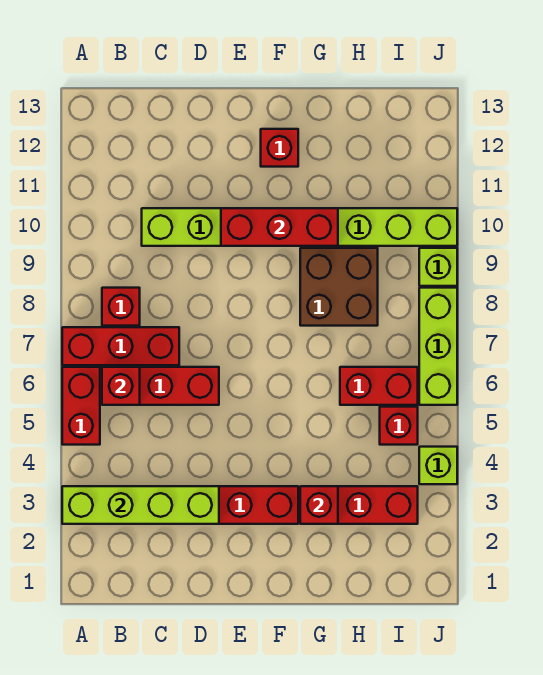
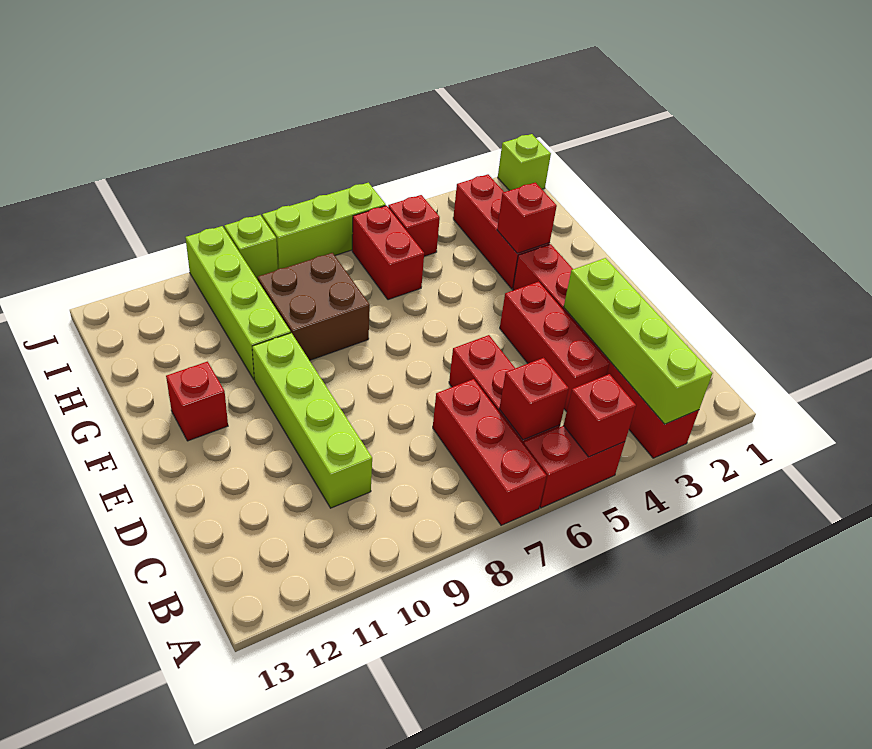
red 1x1 brick [102,288,140,326] -> red 1x1 brick moved to [563,374,636,457]
red 1x3 brick [221,208,338,246] -> red 1x3 brick moved to [500,282,609,412]
lime 1x1 brick [419,447,457,484] -> lime 1x1 brick moved to [498,134,551,191]

